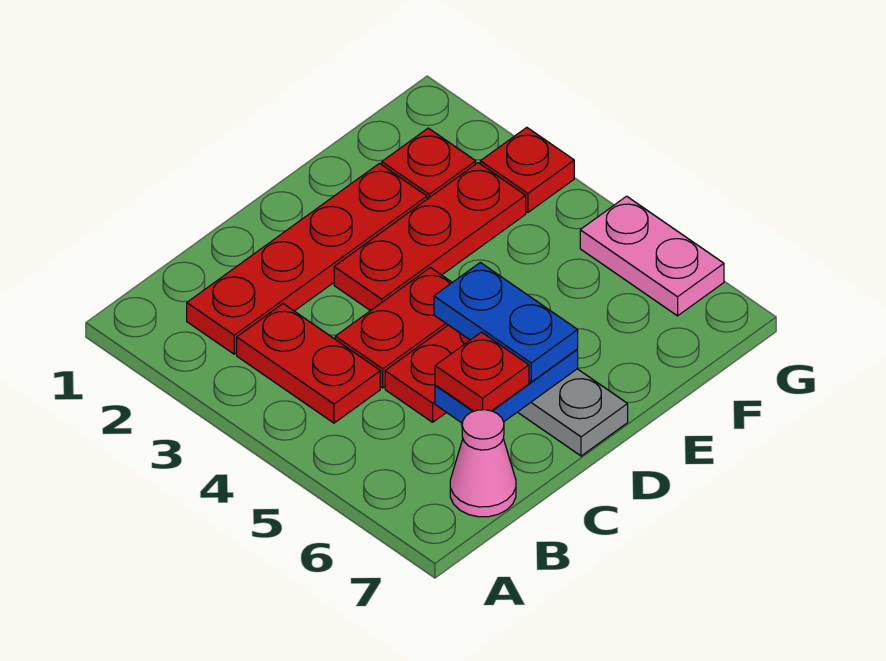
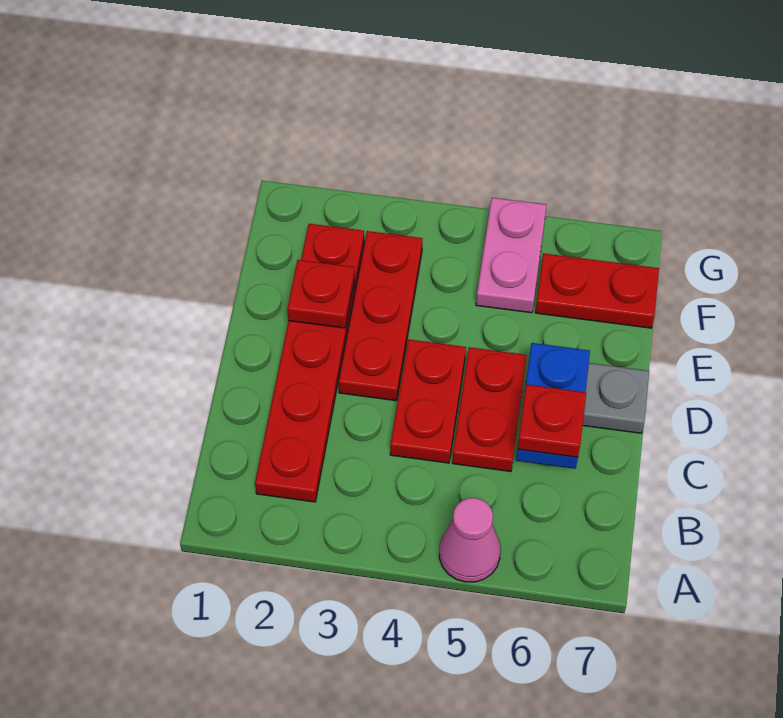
red 1x2 plate [237,304,380,423] -> red 1x2 plate moved to [535,253,659,328]
pink 1x1 cone [450,410,516,517] -> pink 1x1 cone moved to [439,498,500,582]
blue 1x2 plate [434,262,578,382] -> none
red 1x1 plate [480,128,574,212] -> red 1x1 plate moved to [287,260,355,328]
pink 1x2 plate [580,196,724,316] -> pink 1x2 plate turned to [476,198,547,313]

